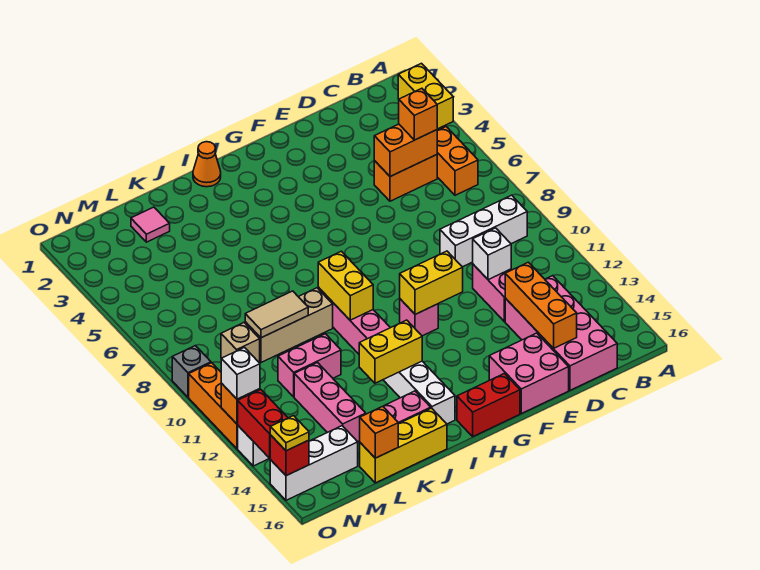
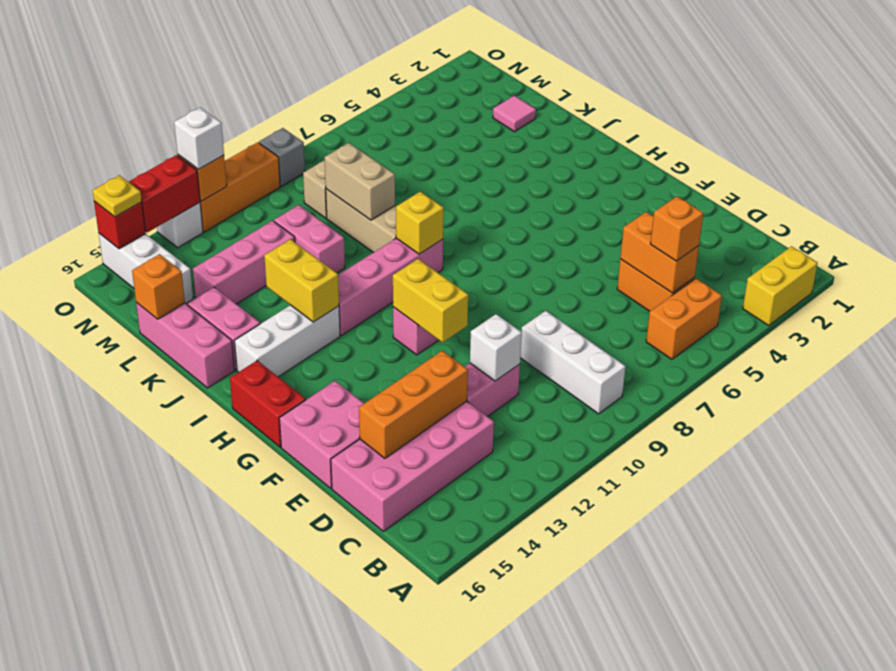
orange 1x1 cone [193,142,221,187] -> none
yellow 1x2 brick [318,251,373,320] -> yellow 1x1 brick [396,191,444,254]
yellow 1x3 brick [360,408,447,483] -> pink 1x3 brick [136,303,235,388]
tan 1x2 tile [245,291,308,338] -> tan 1x2 brick [325,143,395,220]

